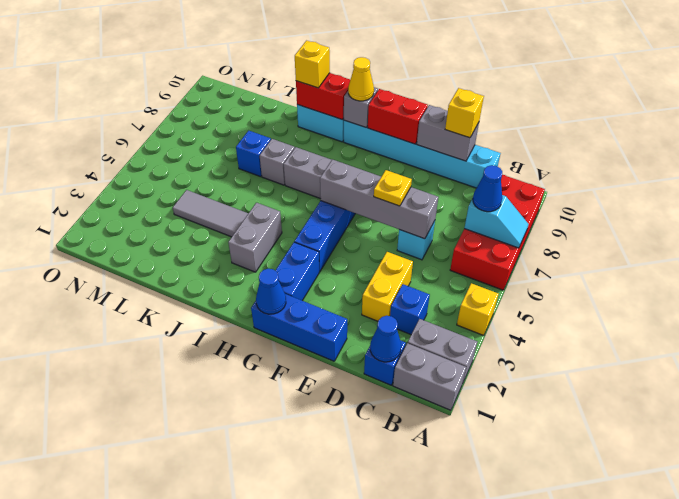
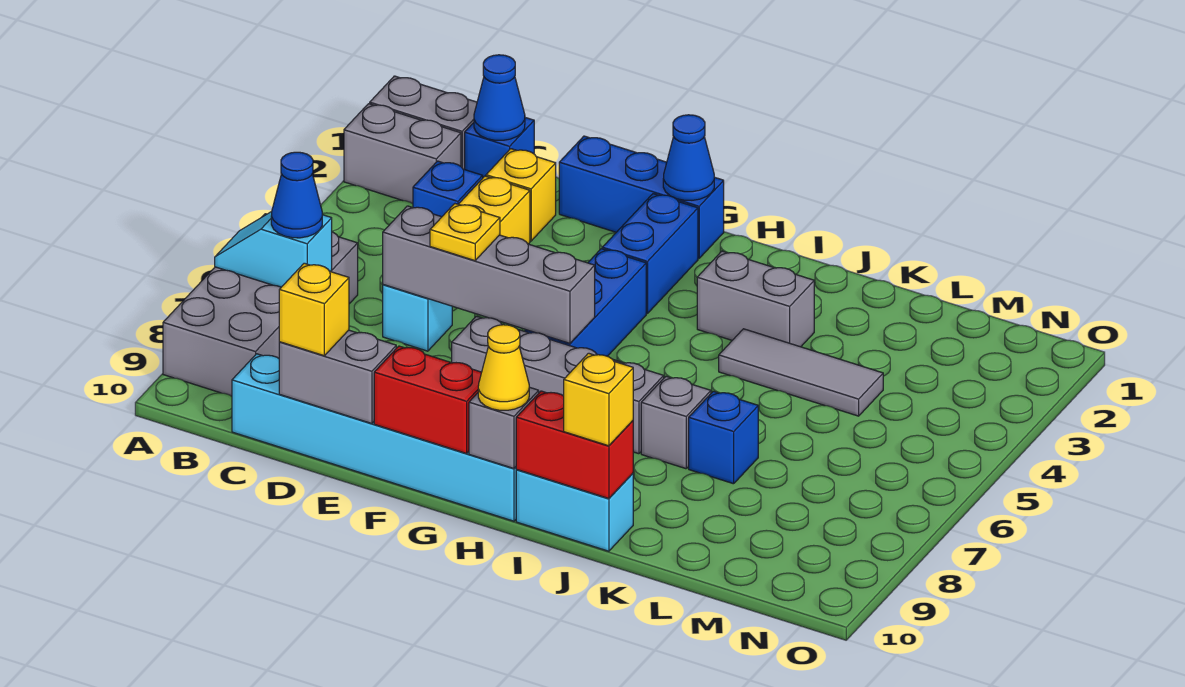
yellow 1x1 brick [457,283,498,336] -> yellow 1x1 brick moved to [486,149,556,241]
red 2x4 brick [450,175,545,290] -> grey 2x4 brick [163,214,358,396]
grey 1x2 brick [228,203,282,272] -> grey 1x2 brick turned to [697,251,814,347]

